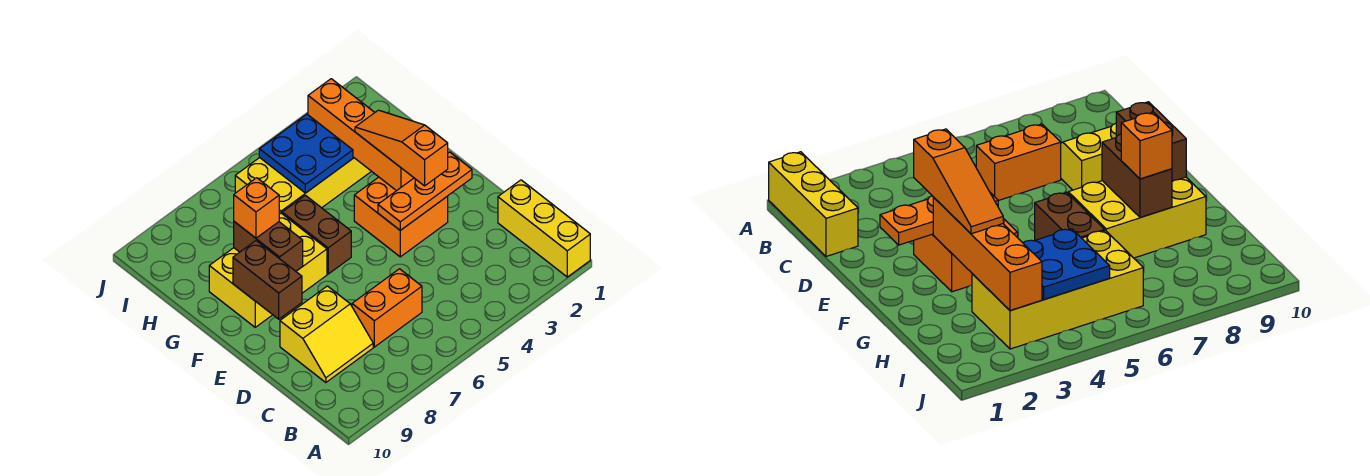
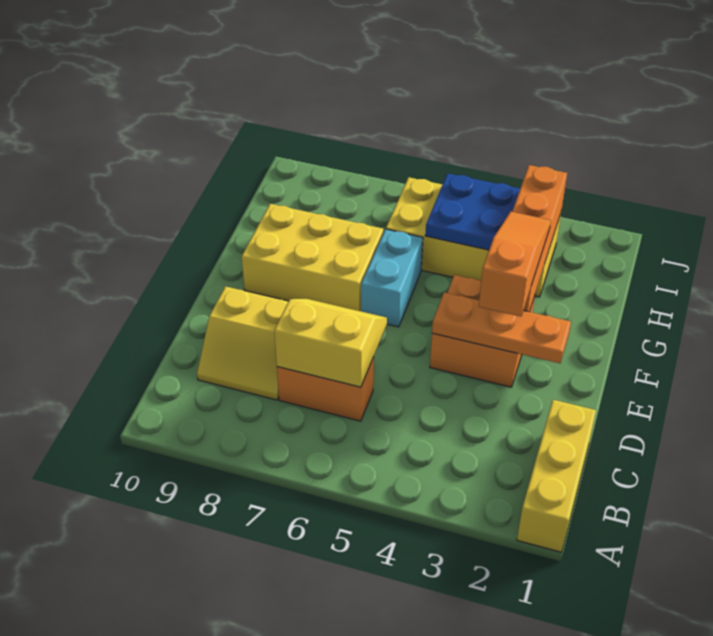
none -> yellow 2x2 slope [274,299,387,387]
brown 1x2 brick [233,241,302,319] -> none
brown 1x2 brick [282,195,351,274] -> cyan 1x2 brick [361,229,423,327]
brown 1x2 brick [234,222,303,271] -> none
orange 1x1 brick [234,178,279,238] -> none

